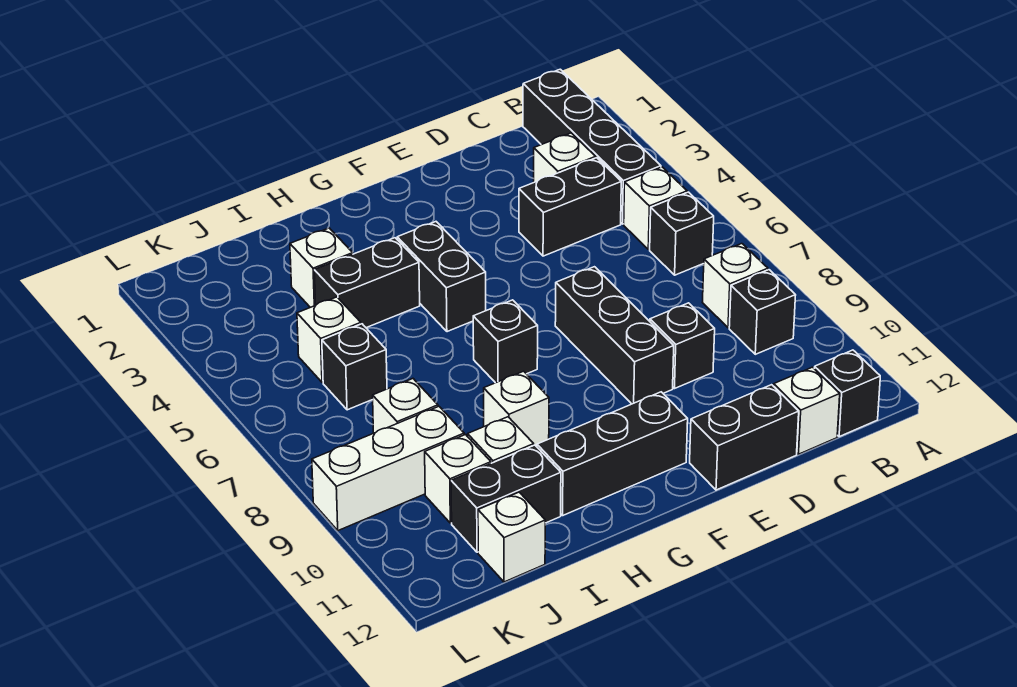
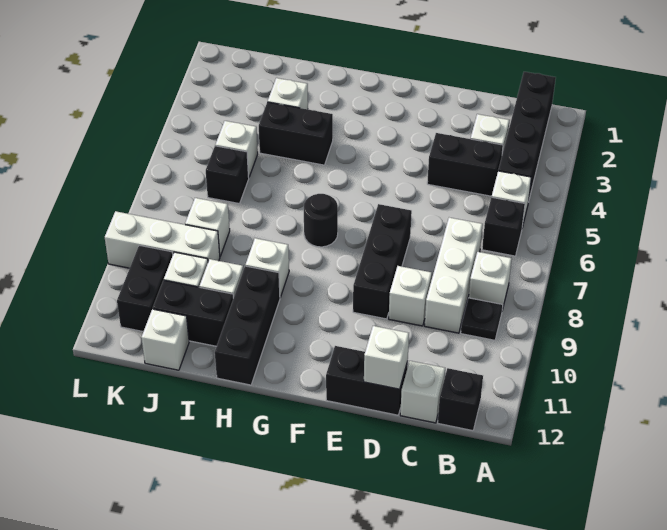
black 1x1 brick [729,270,796,354] -> black 1x1 plate [461,298,503,340]
none -> white 1x3 brick [425,218,483,333]
black 1x1 brick [650,303,715,388] -> white 1x1 brick [389,266,432,326]
none -> white 1x1 brick [364,326,409,389]
black 1x3 brick [537,392,688,515] -> black 1x3 brick turned to [215,266,280,385]
black 1x2 brick [397,222,486,332] -> black 1x2 brick moved to [117,245,173,332]
black 1x1 brick [473,300,538,383] -> black 1x1 round brick [304,194,338,247]

